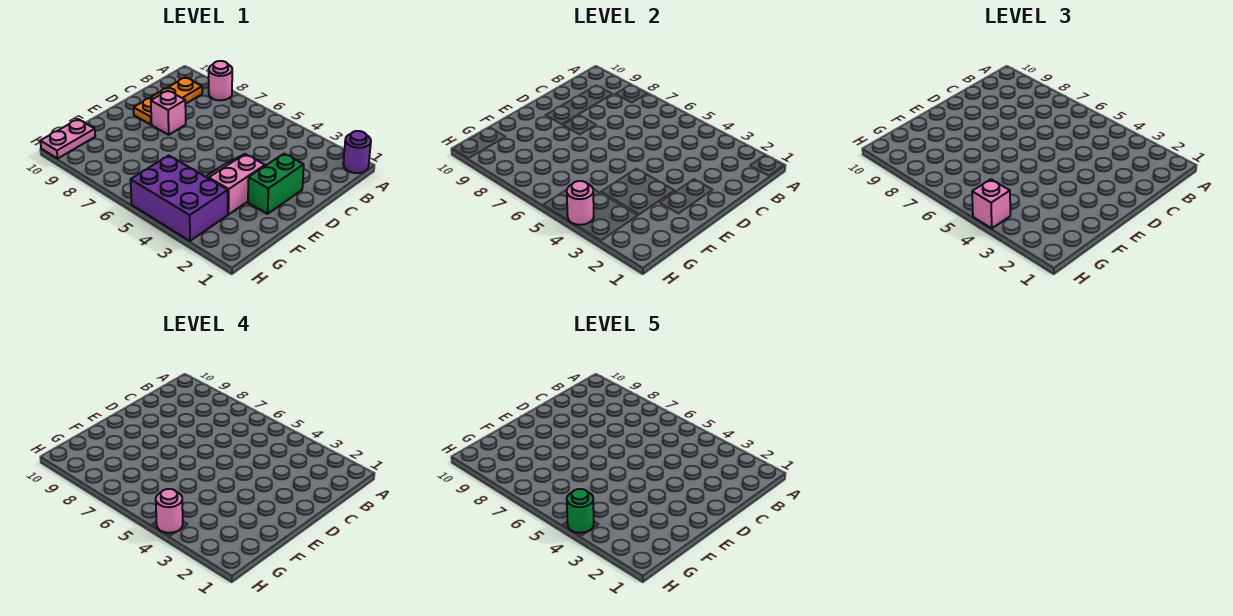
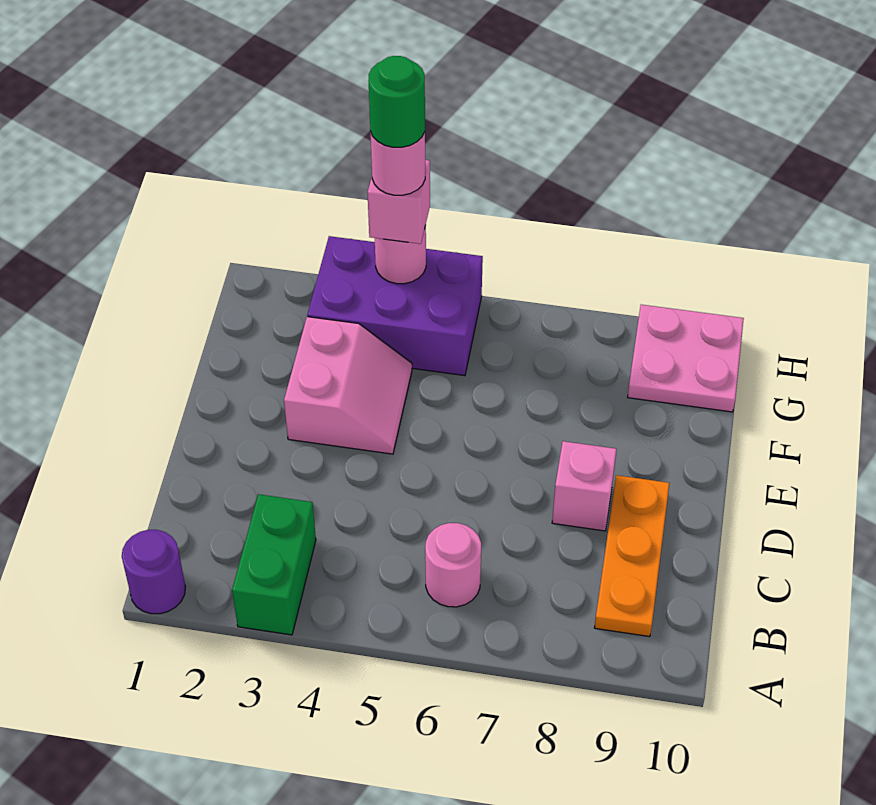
pink 1x1 round brick [209,61,232,100] -> pink 1x1 round brick moved to [425,523,481,607]
green 1x2 brick [248,154,304,214] -> green 1x2 brick moved to [232,494,316,635]
pink 1x2 plate [40,119,95,159] -> pink 2x2 plate [628,305,744,412]

